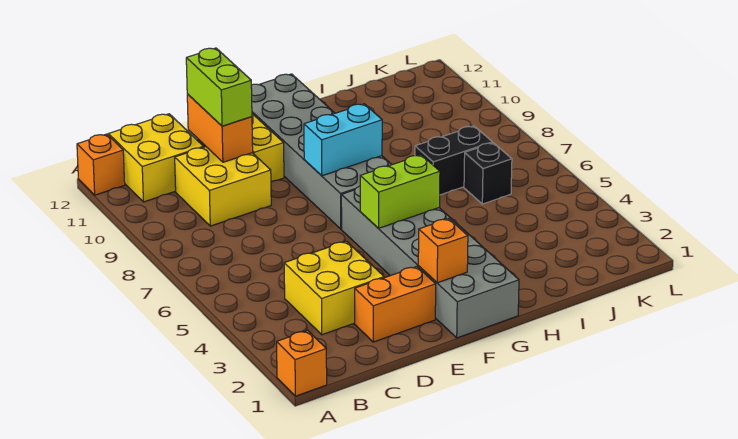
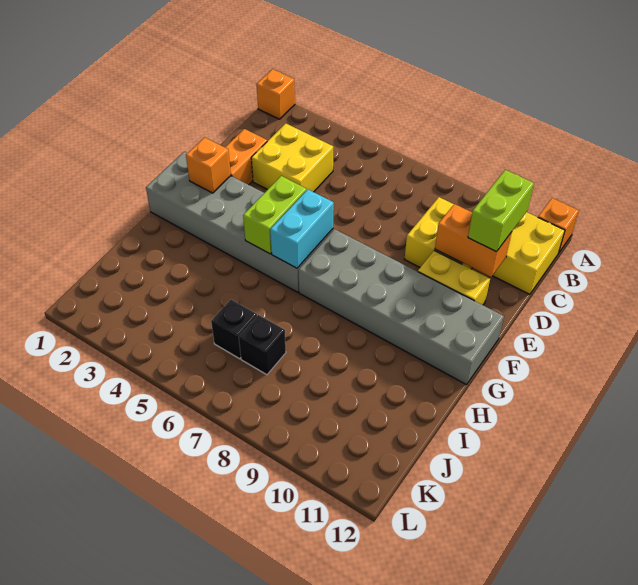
lime 1x2 brick [186,48,252,126] -> lime 1x2 brick turned to [468,170,534,252]
cyan 1x2 brick [304,104,382,176] -> cyan 1x2 brick moved to [270,189,334,268]
black 1x2 brick [415,126,492,195] -> black 1x1 brick [239,315,286,375]

